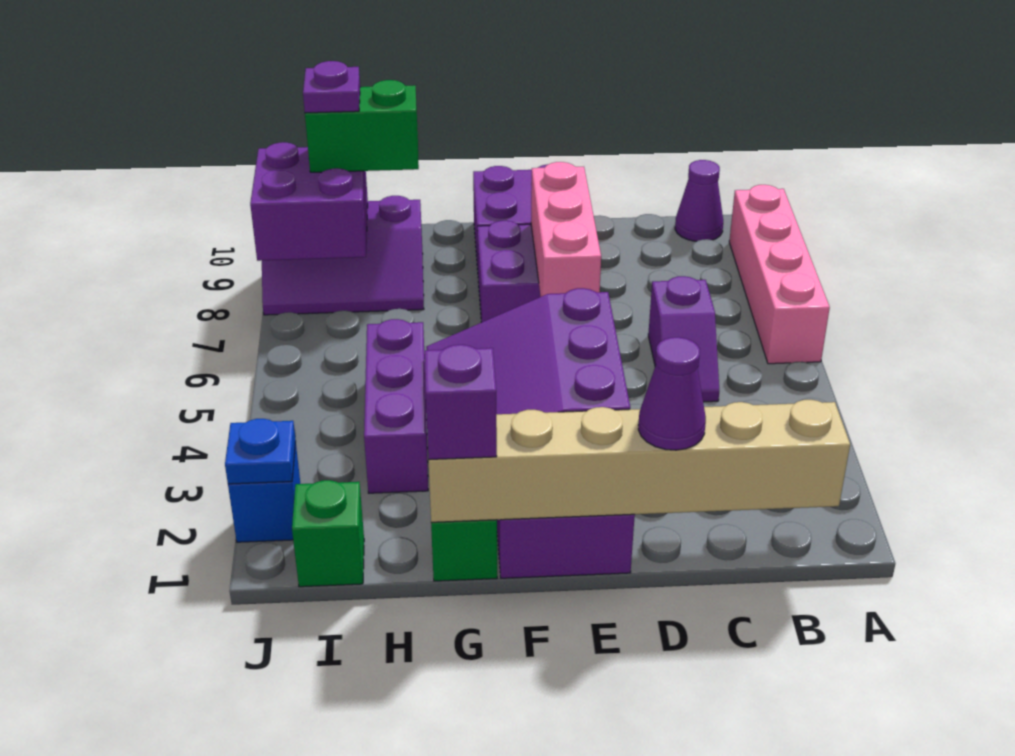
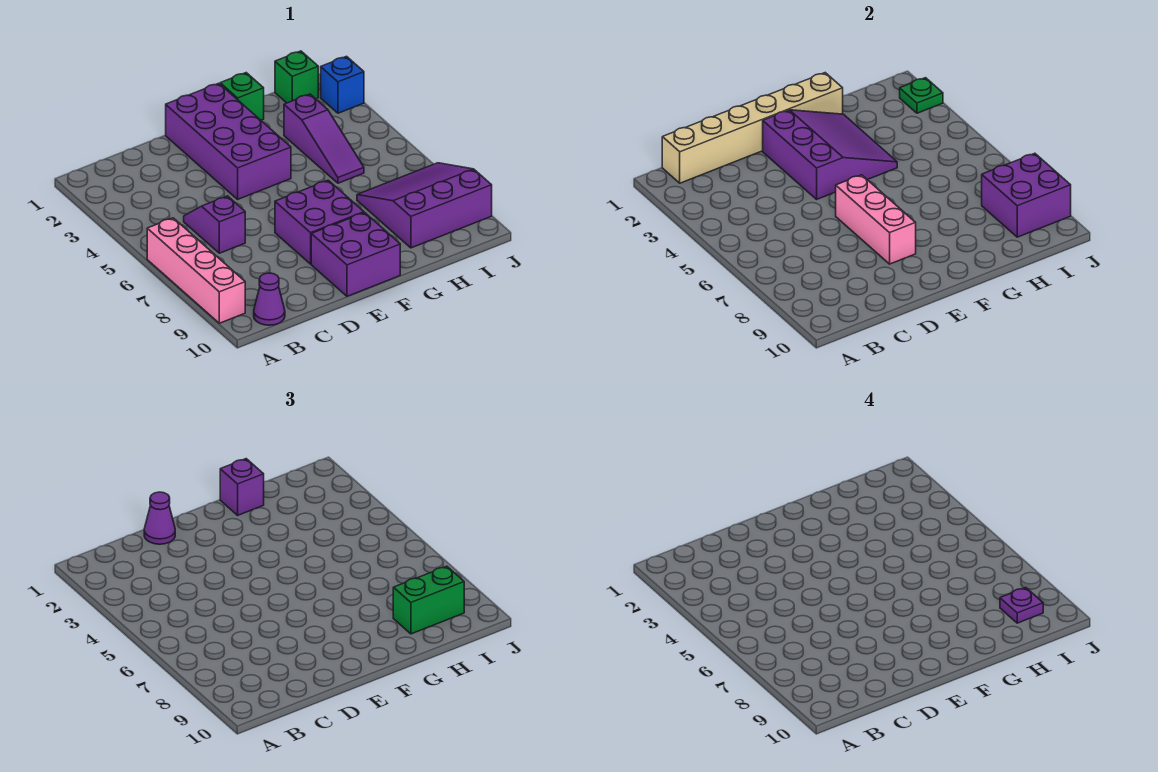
purple 1x3 brick [364,319,428,493] -> purple 1x3 slope [284,94,364,183]
purple 2x3 slope [262,196,424,315] -> purple 3x3 slope [357,163,492,248]
blue 1x1 plate [225,419,296,484] -> green 1x1 plate [900,78,943,113]

